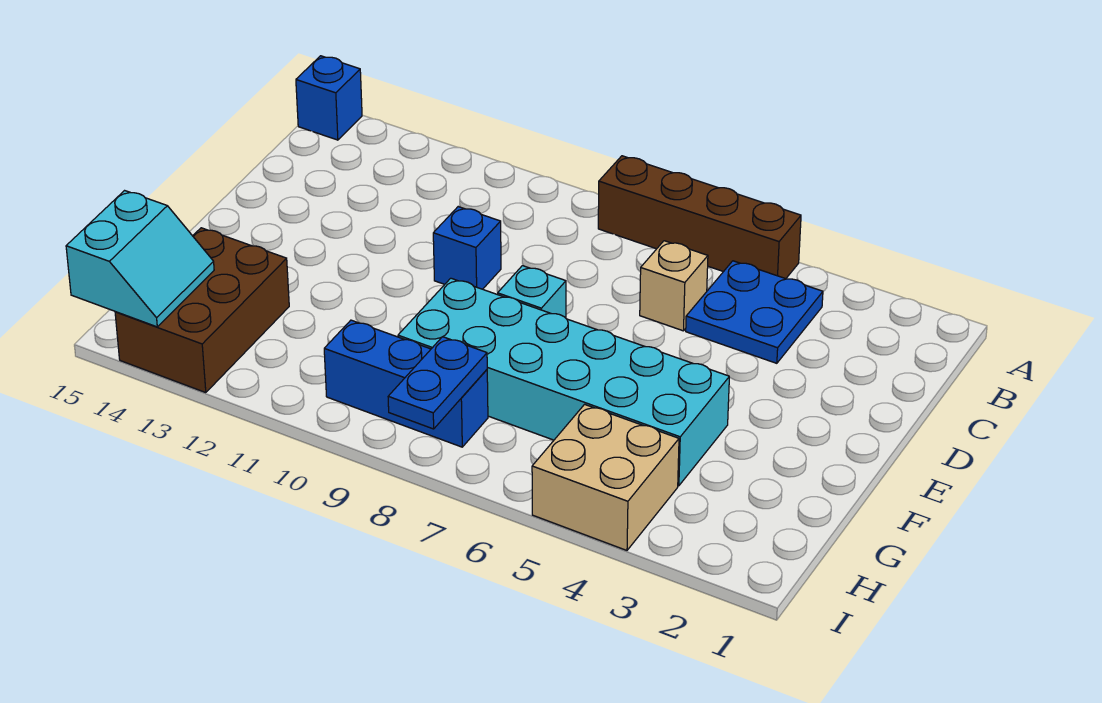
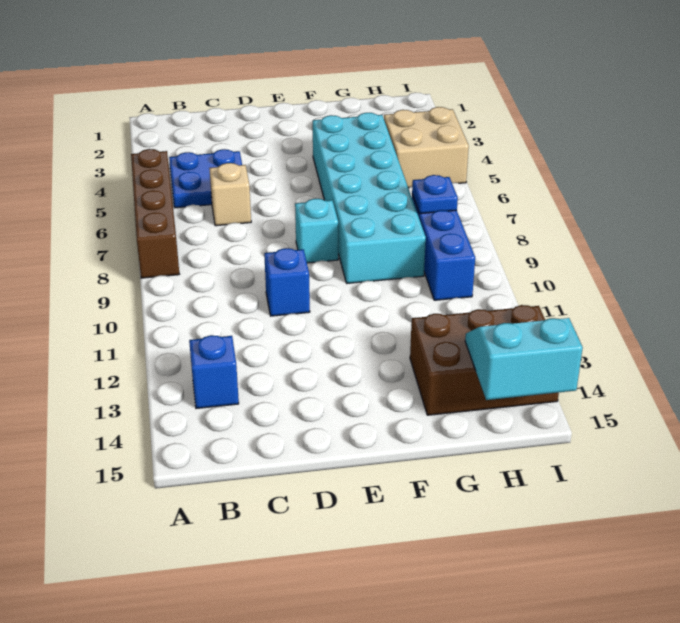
blue 1x1 brick [296,56,362,140] -> blue 1x1 brick moved to [189,335,239,408]
blue 1x2 plate [388,337,487,429] -> blue 1x1 plate [412,175,458,214]

